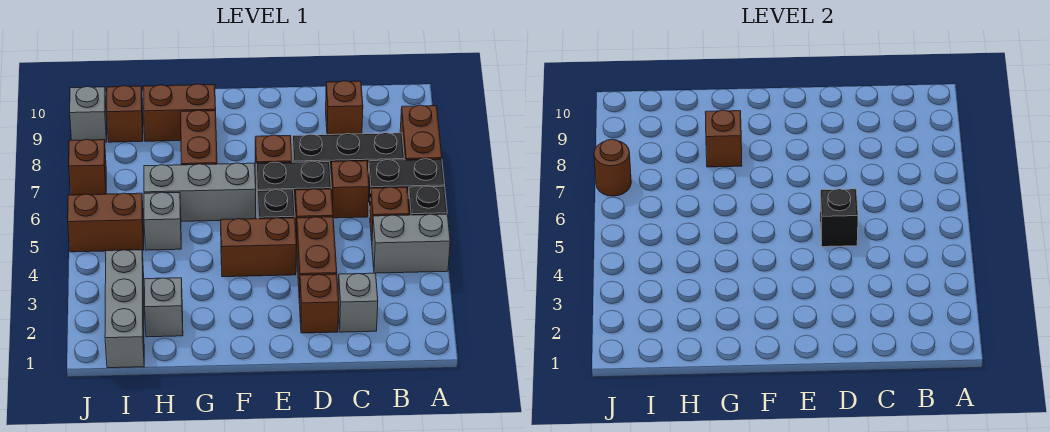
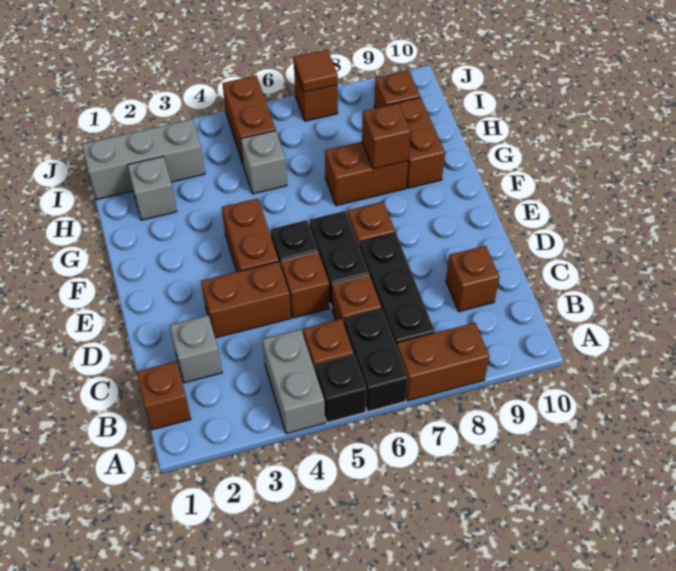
brown 1x1 brick [299,274,339,333] -> brown 1x1 brick moved to [136,361,191,430]
black 1x1 brick [820,189,858,247] -> none
grey 1x3 brick [144,163,256,221] -> none
brown 1x1 round brick [594,139,631,196] -> brown 1x1 tile [294,49,338,92]
grey 1x1 brick [70,86,107,142] -> none

